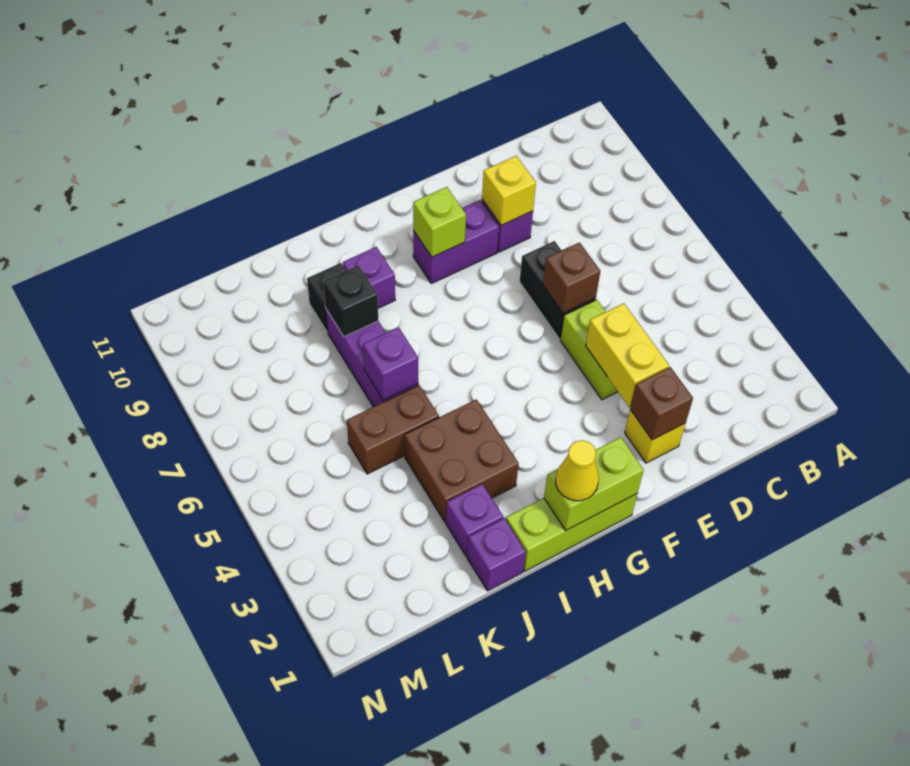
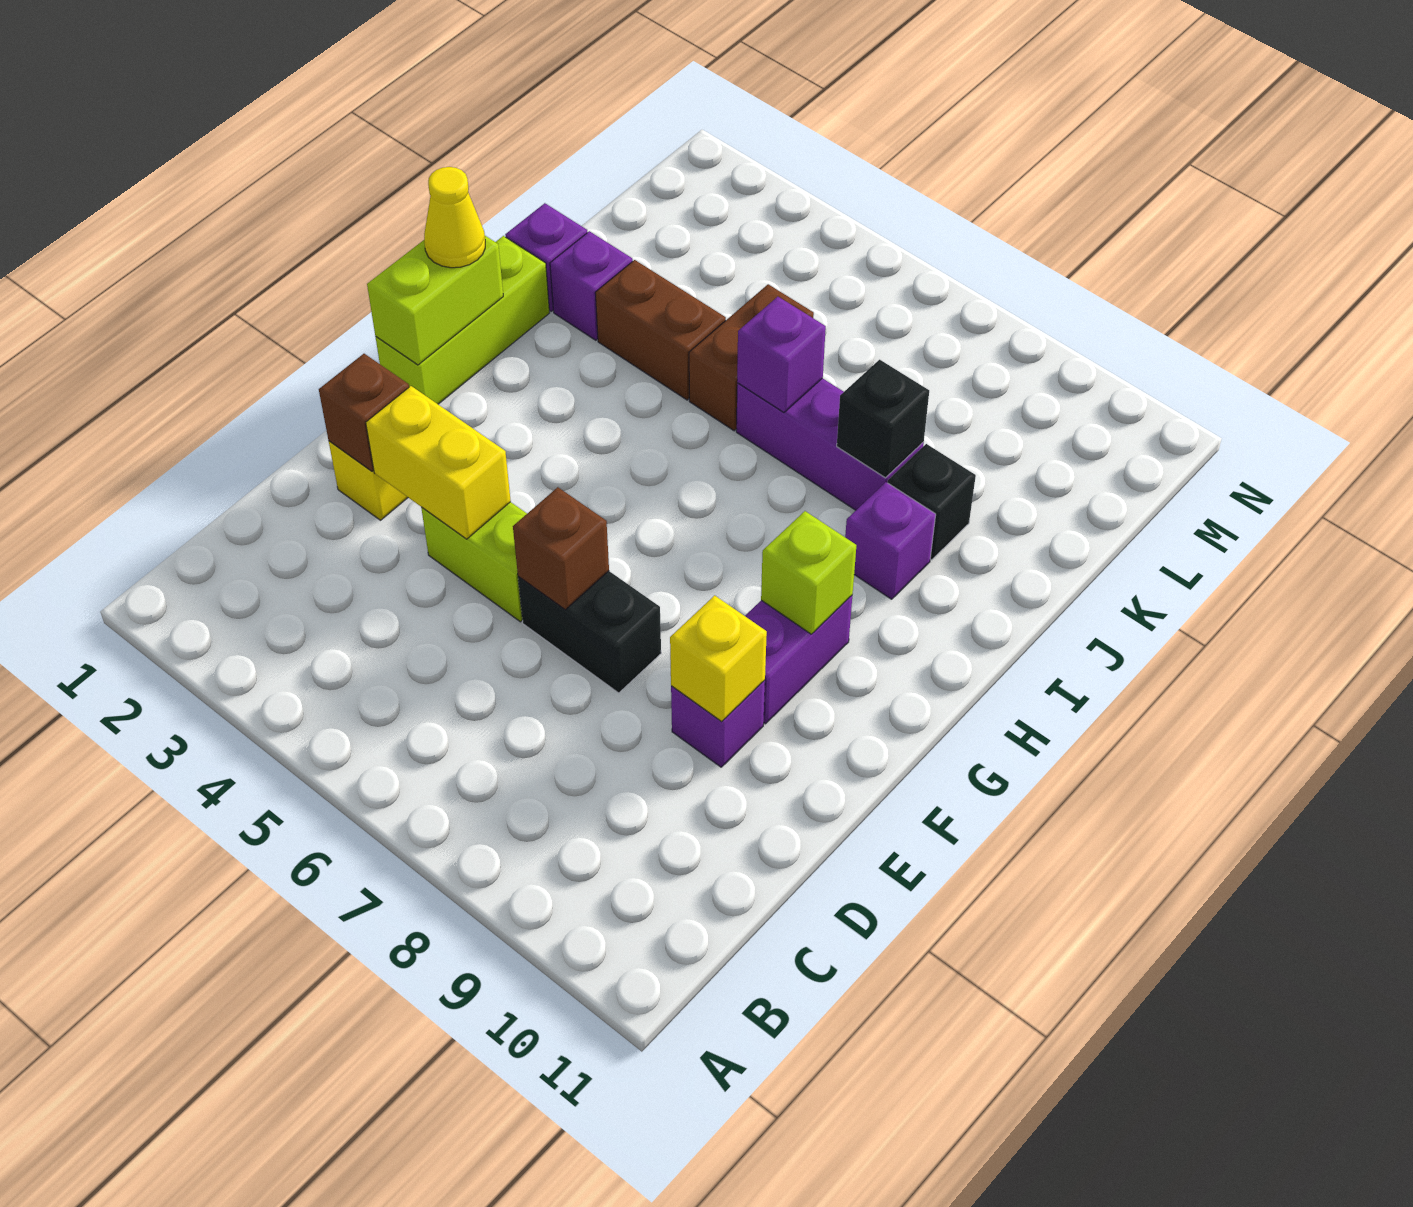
brown 2x2 brick [405,399,519,522] -> brown 1x2 brick [595,260,726,400]

